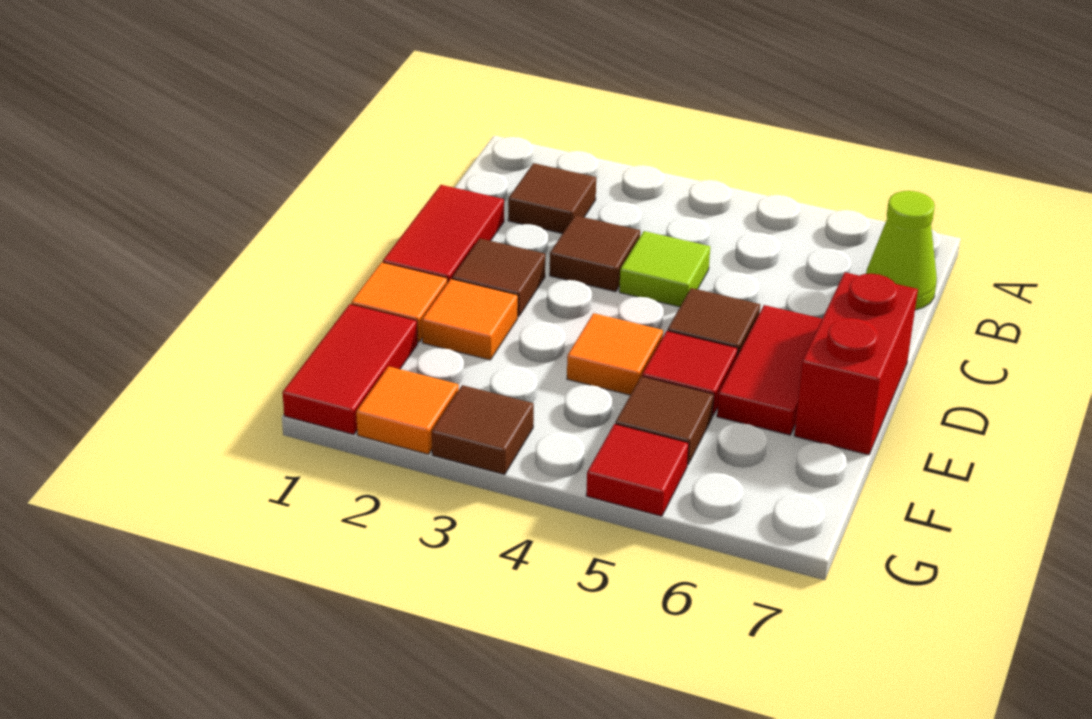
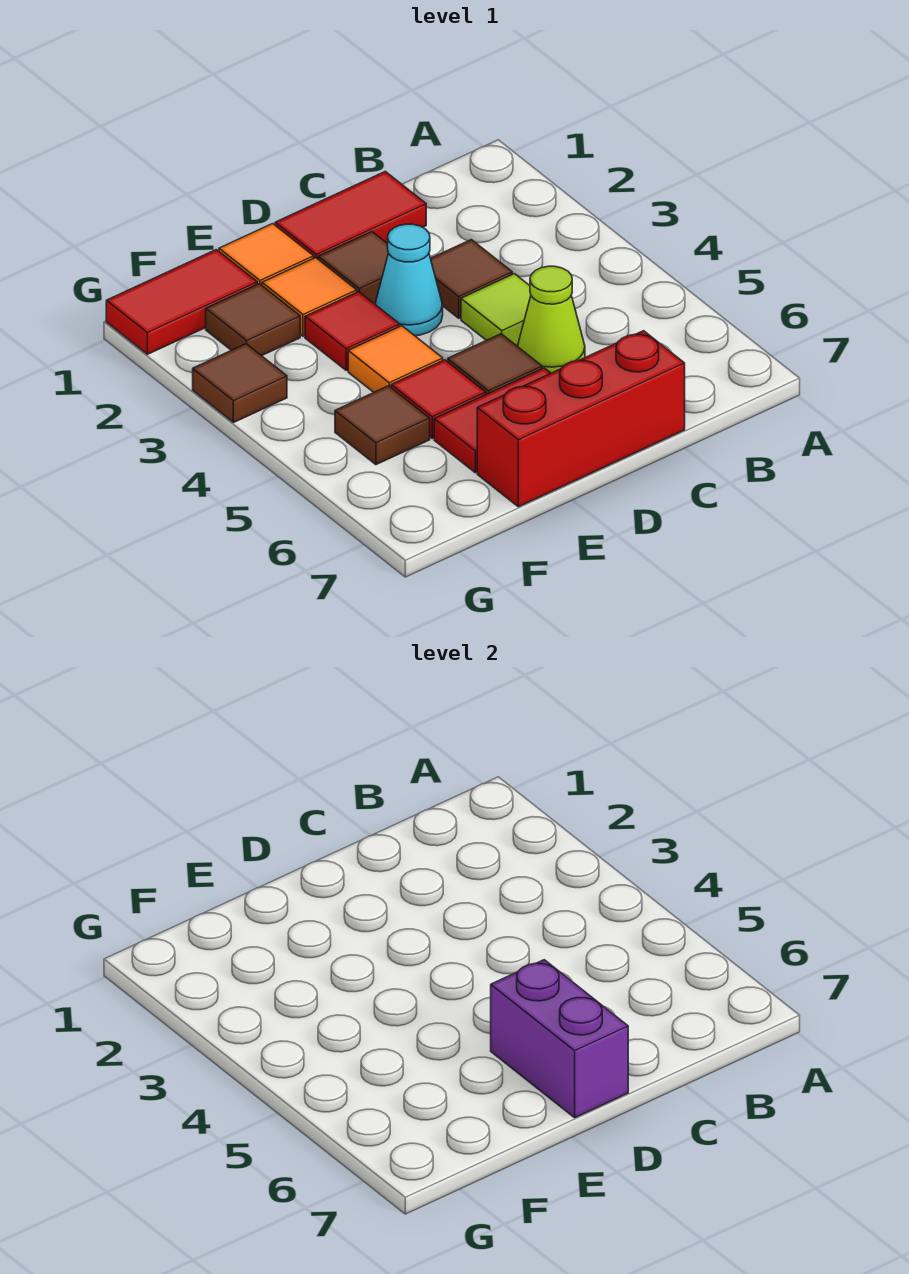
brown 1x1 tile [508,163,596,234] -> brown 1x1 tile moved to [206,284,300,356]
lime 1x1 cone [866,191,937,310] -> lime 1x1 cone moved to [518,266,585,373]
none -> cyan 1x1 cone [375,224,443,336]
none -> purple 1x2 brick [491,960,628,1118]
red 1x2 brick [794,272,918,455] -> red 1x3 brick [477,331,685,507]
orange 1x1 tile [356,366,459,454] -> none
red 1x1 tile [586,424,689,516] -> red 1x1 tile moved to [305,292,400,370]

